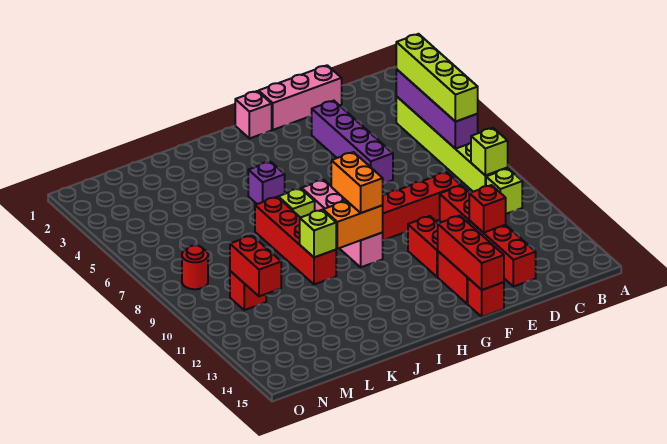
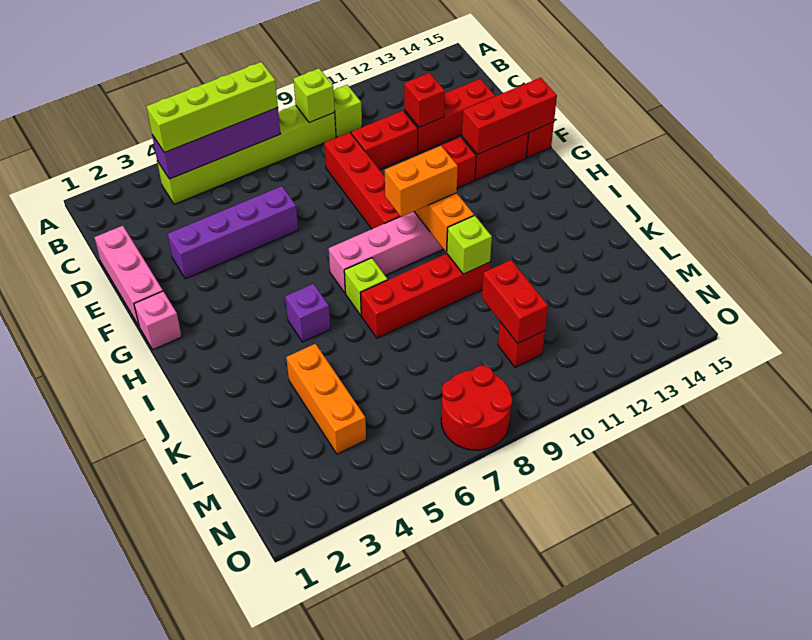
none -> orange 1x3 brick [286,344,366,454]
red 1x2 brick [230,236,281,296] -> red 1x2 brick turned to [482,260,548,344]
red 1x1 round brick [182,245,208,289] -> red 2x2 round brick [441,365,512,450]

